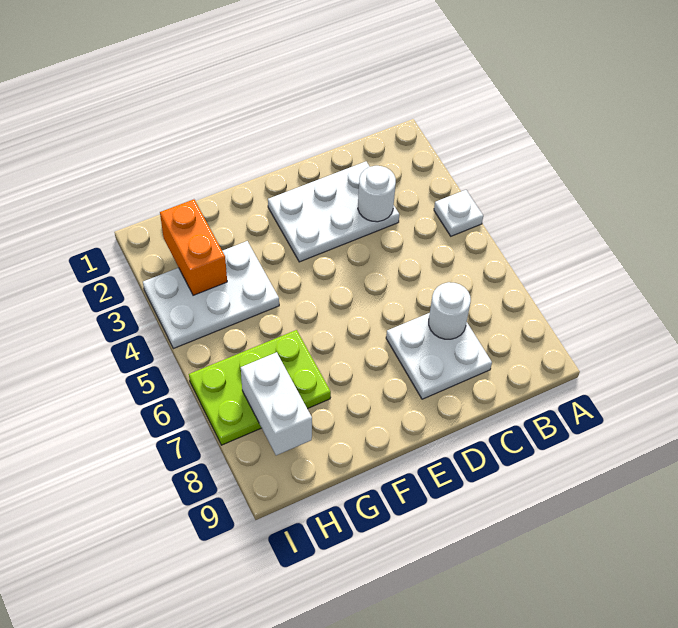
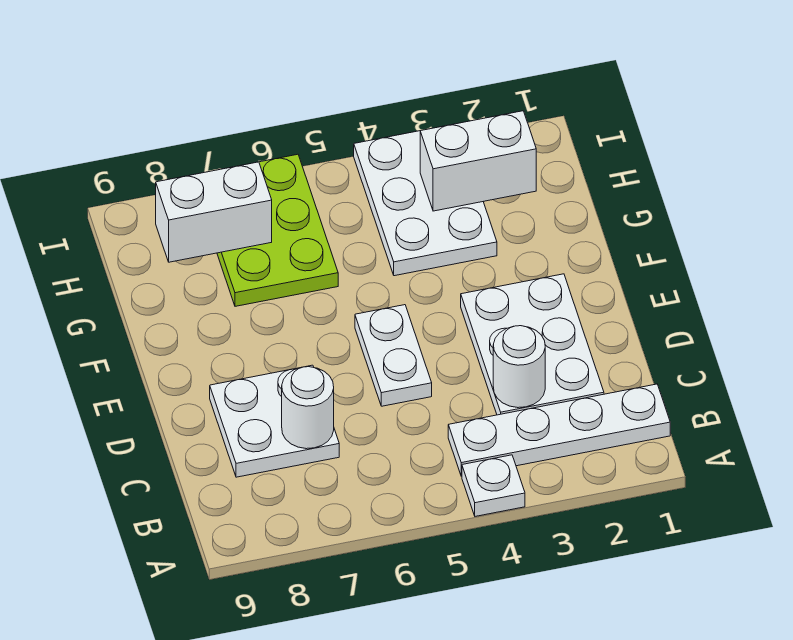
none -> white 1x4 plate [448,384,670,476]
none -> white 1x2 plate [355,305,432,406]
orange 1x2 brick [160,199,227,295] -> white 1x2 brick [420,111,536,211]

